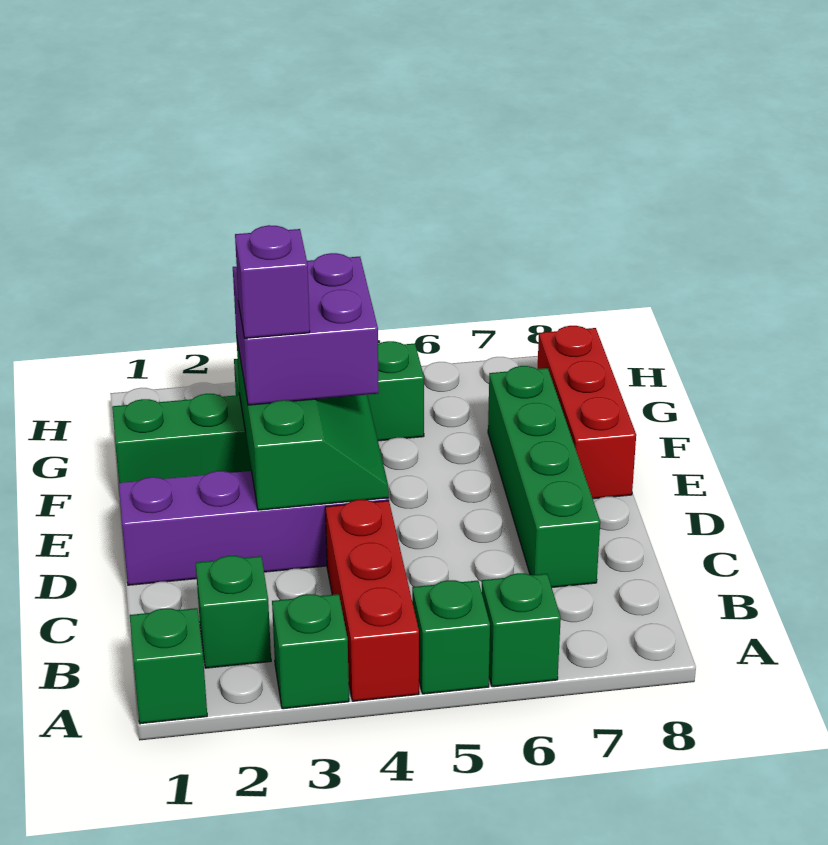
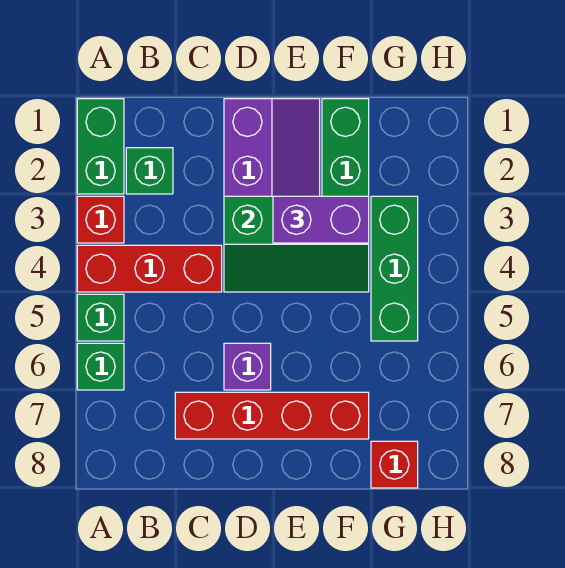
green 1x1 brick [130,608,207,724] -> green 1x2 brick [77,99,124,194]
green 1x1 brick [272,594,349,709] -> red 1x1 brick [77,196,124,243]
green 1x4 brick [488,366,600,587] -> red 1x4 brick [175,392,369,439]
purple 2x2 brick [233,253,379,405] -> purple 1x2 brick [273,196,369,243]
purple 1x1 brick [235,225,310,338] -> purple 1x1 brick moved to [224,343,271,390]
red 1x3 brick [537,326,636,499] -> red 1x1 brick [371,441,418,488]

